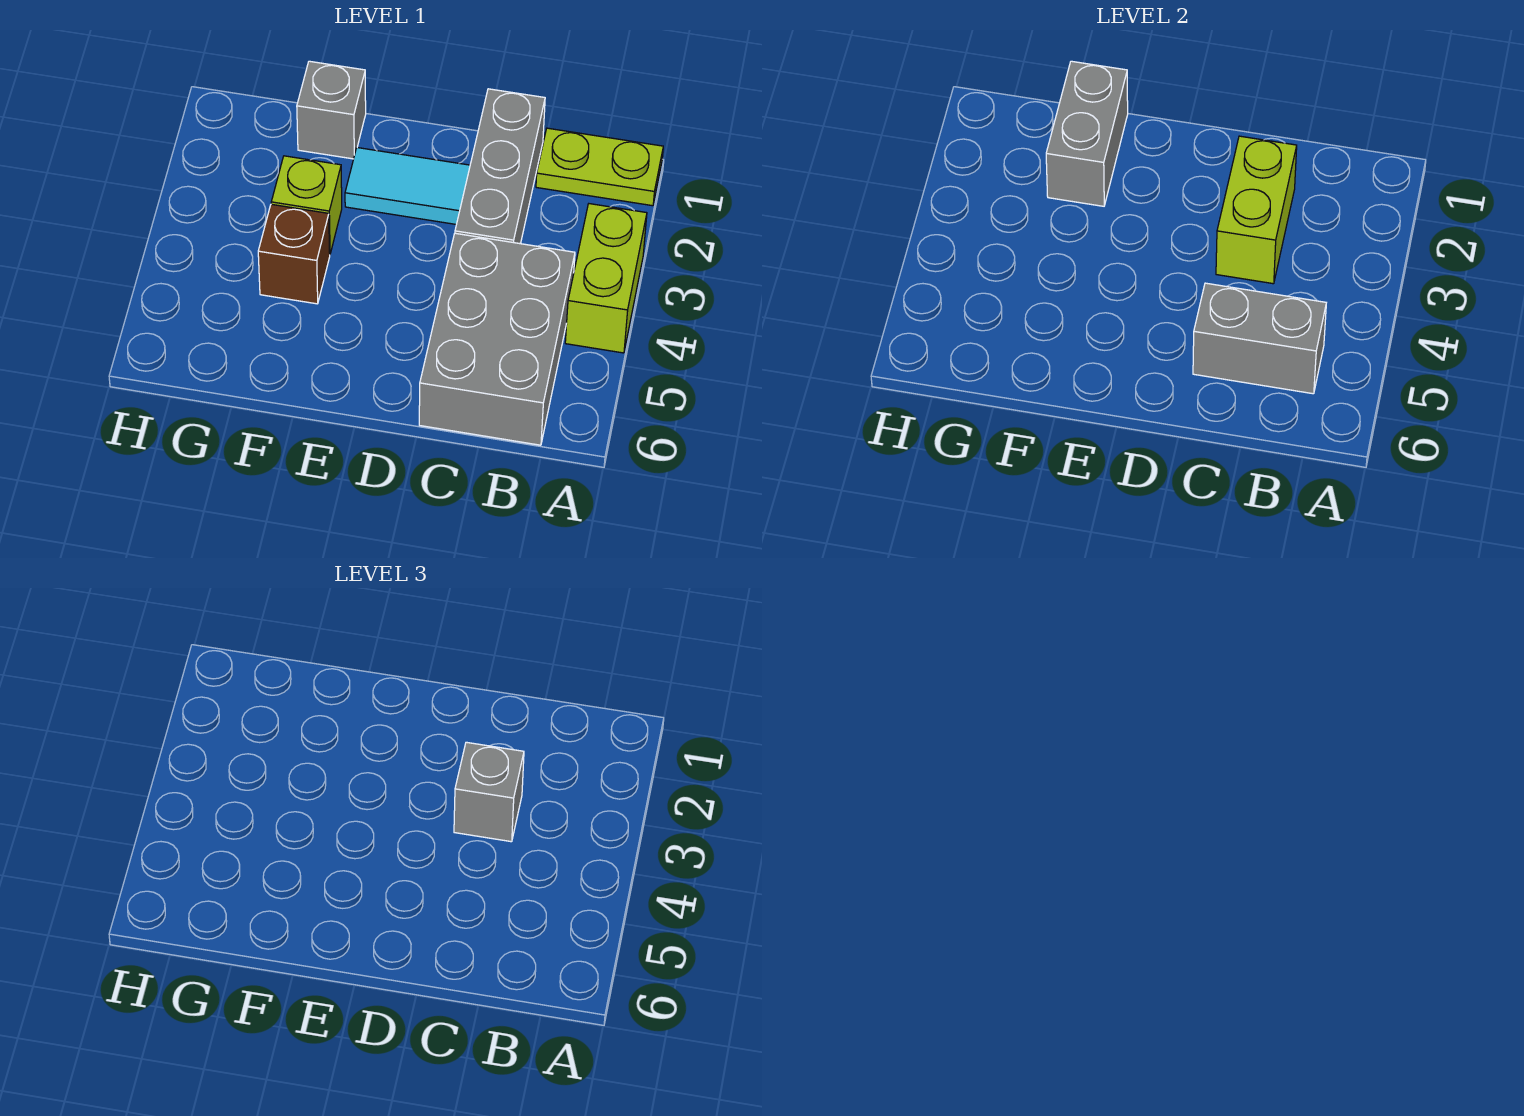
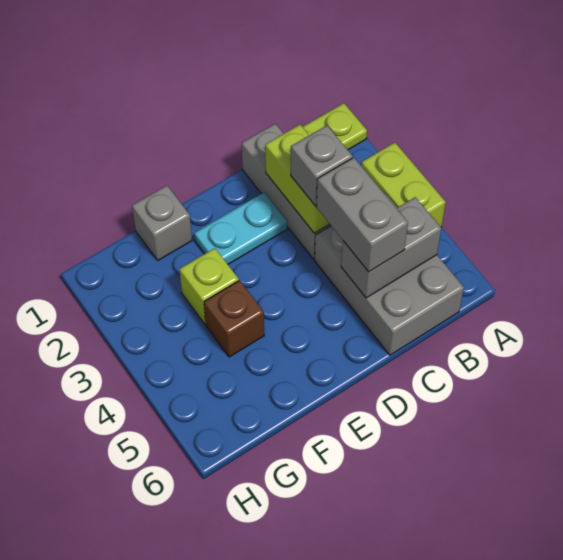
cyan 1x2 tile [345,148,470,224] -> cyan 1x2 plate [194,192,287,264]
grey 1x2 brick [1046,61,1128,206] -> grey 1x2 brick moved to [316,158,408,272]

